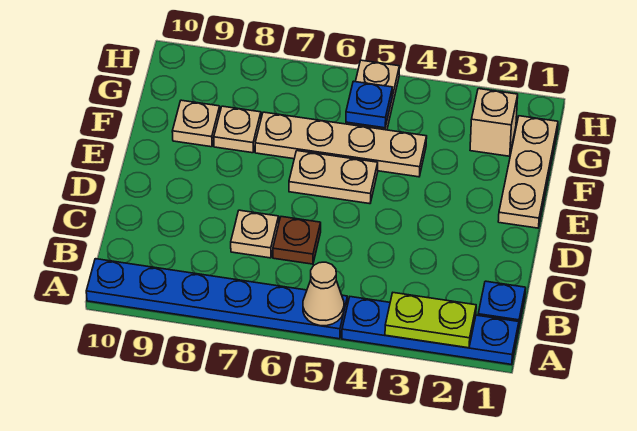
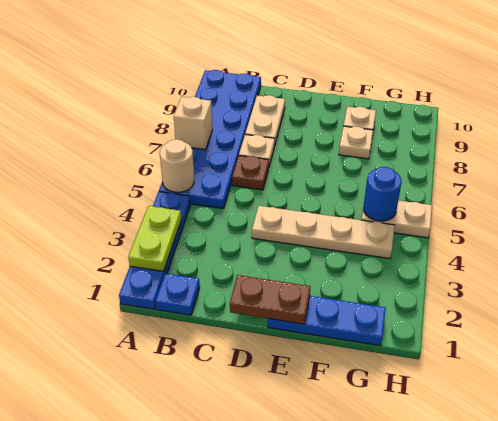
blue 1x6 plate [86,259,347,339] -> blue 2x6 plate [159,70,261,209]
tan 1x1 cone [303,262,344,326] -> tan 1x1 round brick [160,139,194,192]
none -> brown 1x2 plate [230,275,311,324]
tan 1x3 plate [498,116,558,228] -> blue 1x3 plate [268,296,386,346]
tan 1x2 plate [289,151,378,204] -> tan 1x2 plate moved to [245,95,285,146]
tan 1x4 plate [255,112,427,177] -> tan 1x4 plate turned to [252,206,395,259]
tan 1x1 brick [470,89,518,156] -> tan 1x1 brick moved to [174,97,213,150]
blue 1x1 plate [346,81,392,128] -> blue 1x1 round brick [363,167,402,221]

